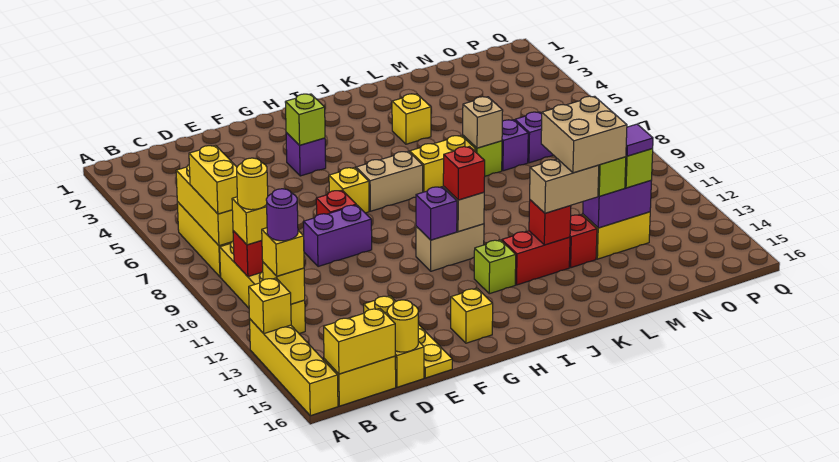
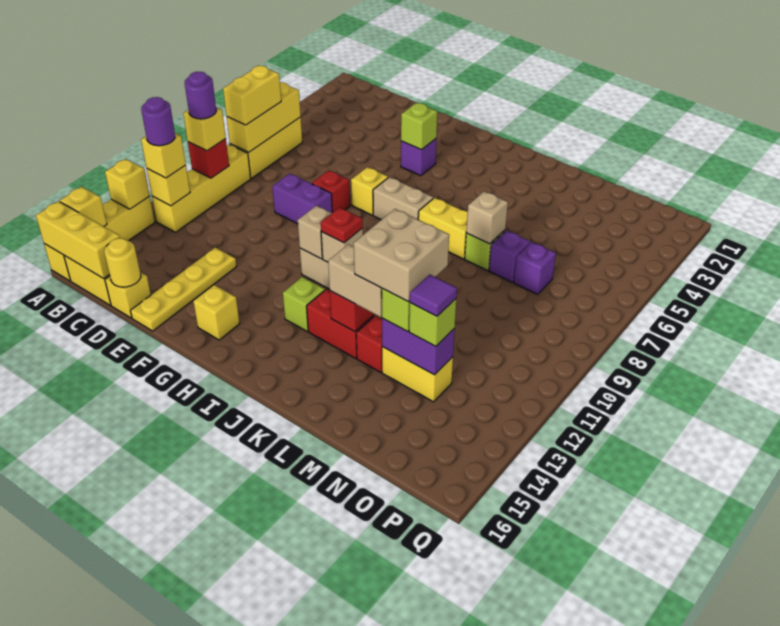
yellow 1x1 round brick [237,158,268,210] -> purple 1x1 round brick [185,72,216,119]
yellow 1x2 brick [324,308,395,374] -> yellow 1x3 brick [36,201,120,279]
purple 1x1 brick [416,187,457,240] -> tan 1x1 brick [298,206,331,259]
red 1x1 brick [443,147,485,200] -> red 1x1 plate [321,207,363,243]
yellow 1x1 brick [392,94,431,144] -> yellow 1x1 brick moved to [60,187,107,226]

